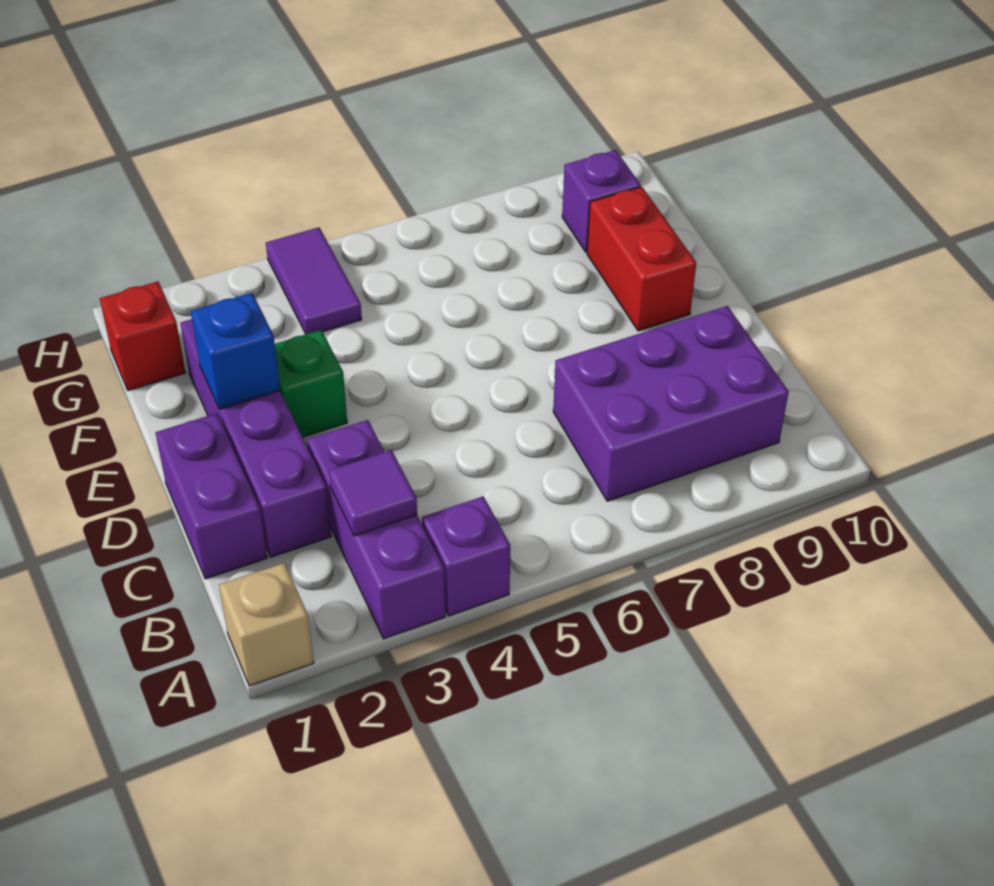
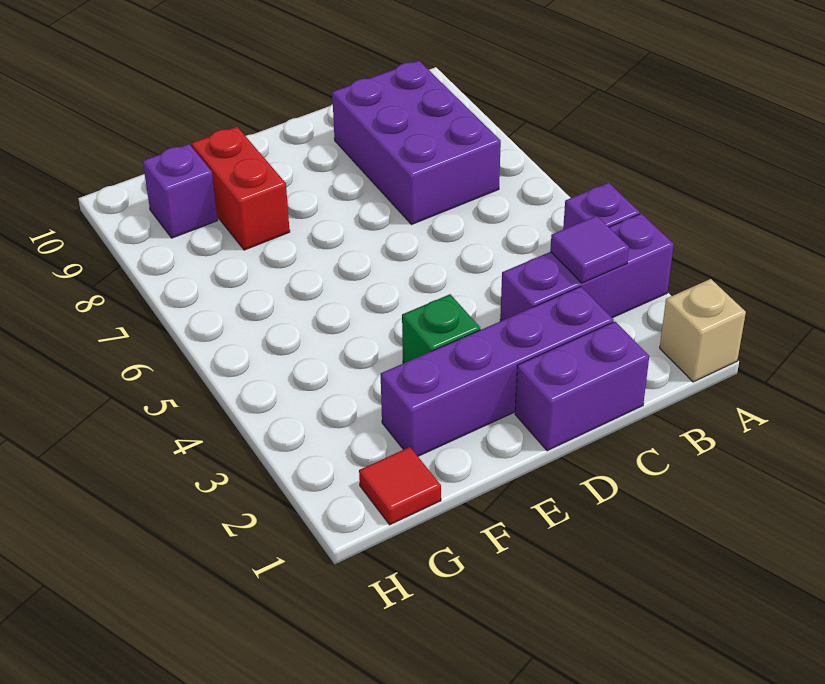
blue 1x1 brick [191,293,280,409] -> none
red 1x2 brick [587,187,696,331] -> red 1x2 brick turned to [192,127,290,250]
red 1x1 brick [100,282,185,391] -> red 1x1 tile [359,447,441,525]
purple 1x2 tile [266,227,362,334] -> none

